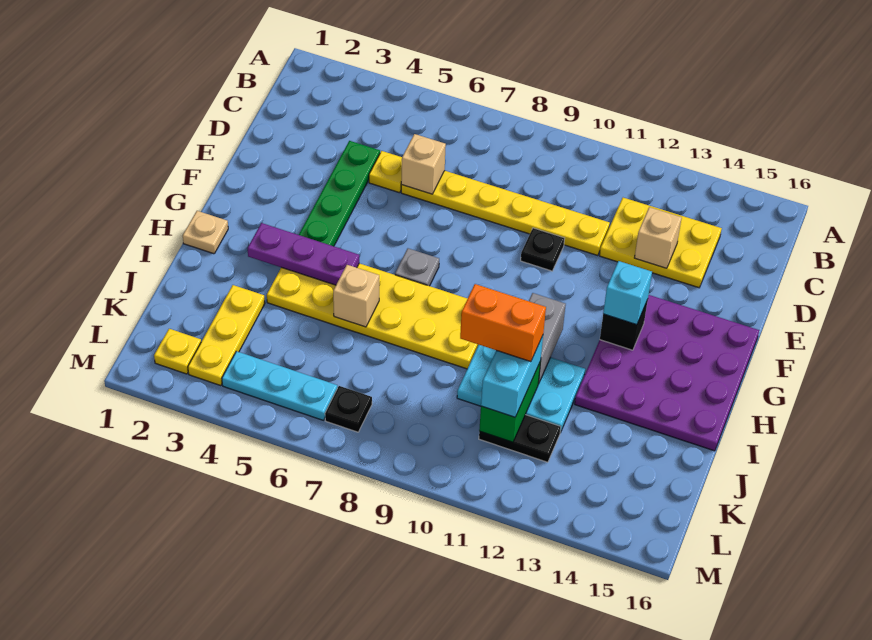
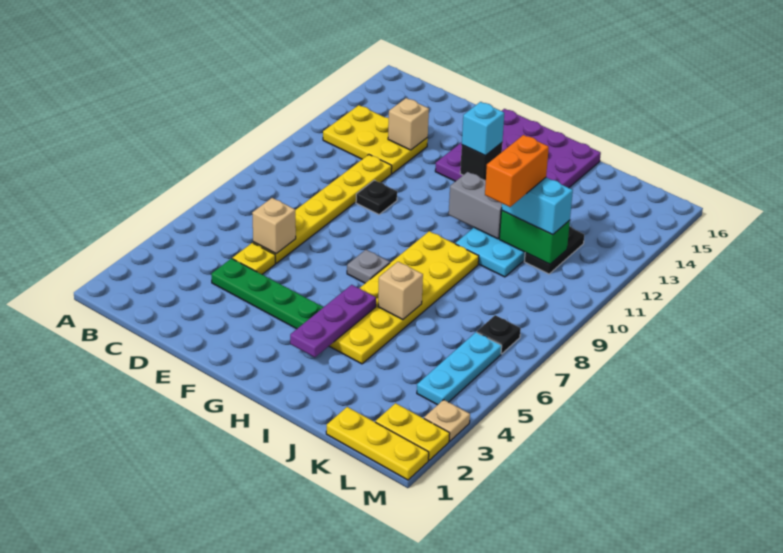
yellow 2x3 plate [600,198,722,288] -> yellow 2x3 plate turned to [323,105,428,174]
tan 1x1 plate [183,211,228,254] -> tan 1x1 plate moved to [424,400,470,441]
yellow 1x3 plate [188,285,265,386] -> yellow 1x3 plate moved to [326,407,429,480]
yellow 1x1 plate [154,329,201,374] -> yellow 1x2 plate [375,403,450,460]

